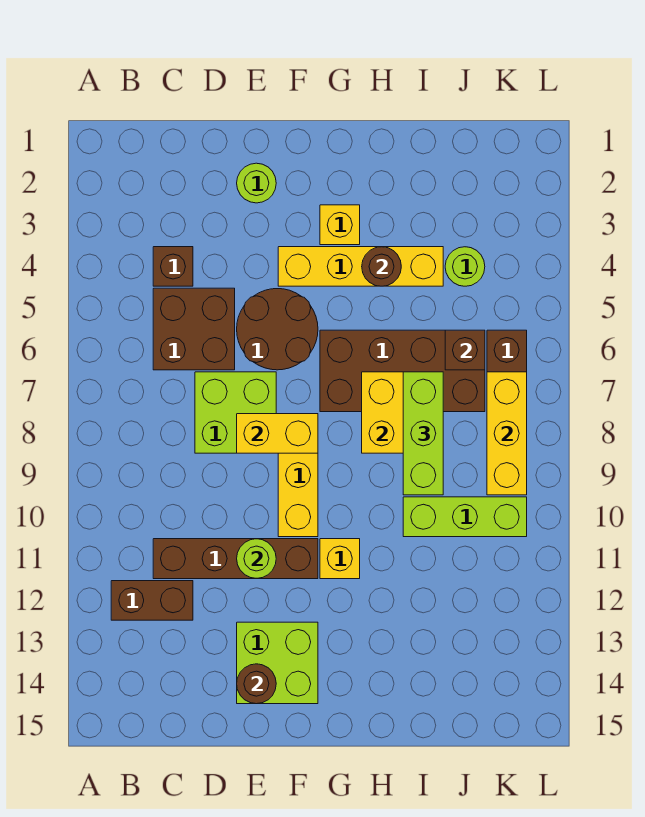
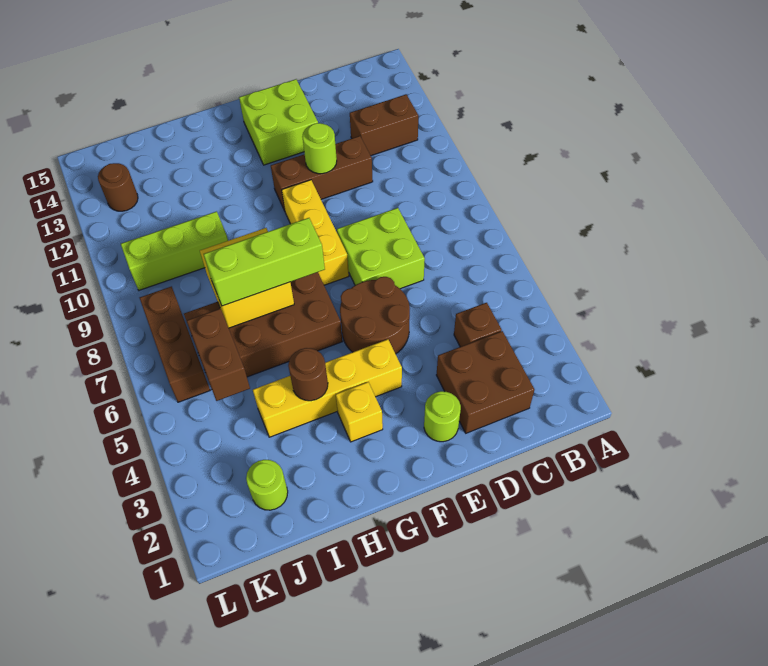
brown 2x2 brick [153,288,235,370] -> brown 2x2 brick moved to [437,331,534,433]
brown 1x4 brick [153,539,318,579] -> brown 1x3 brick [271,136,373,211]
yellow 1x2 brick [237,414,318,453] -> none
brown 1x1 round brick [237,664,276,704] -> brown 1x1 round brick moved to [98,163,138,211]
yellow 1x1 brick [320,539,360,579] -> none
lime 1x3 brick [403,372,443,495] -> lime 1x3 brick turned to [204,218,325,306]
lime 1x1 round brick [445,247,485,286] -> lime 1x1 round brick moved to [246,460,288,510]
brown 1x1 brick [445,330,485,370] -> brown 1x2 brick [187,309,250,401]
yellow 1x3 brick [487,372,527,495] -> none

